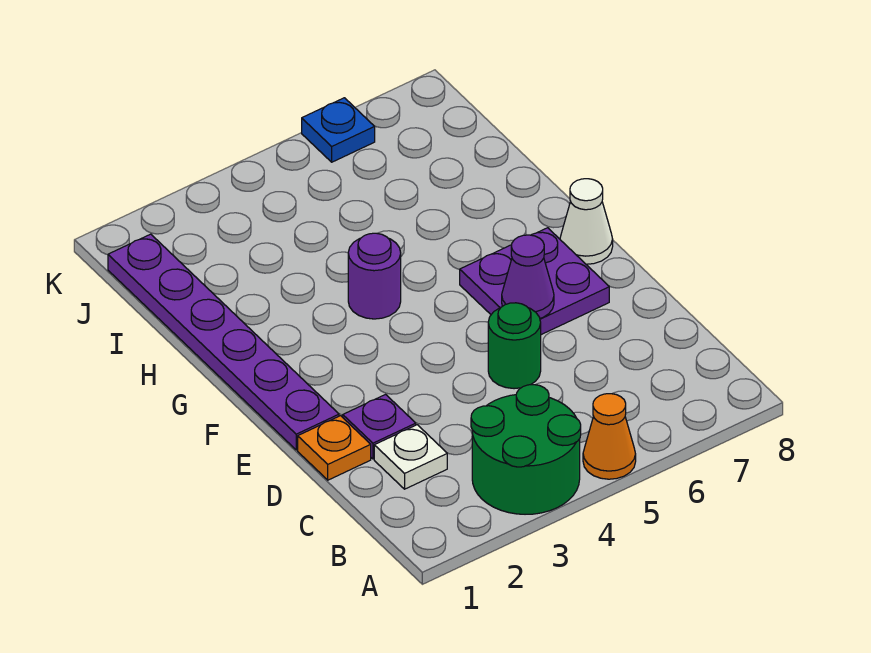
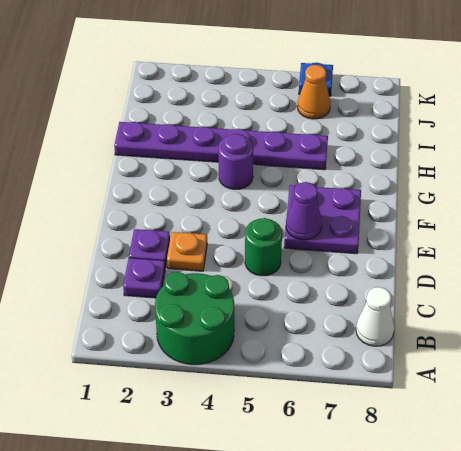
orange 1x1 cone [583,394,636,479] -> orange 1x1 cone moved to [297,65,330,119]
white 1x1 plate [374,425,447,489] -> purple 1x1 plate [123,258,165,298]
orange 1x1 plate [298,416,371,480] -> orange 1x1 plate moved to [167,232,207,271]
purple 1x6 plate [108,234,339,450] -> purple 1x6 plate turned to [114,122,328,170]
white 1x1 cone [560,179,613,264] -> white 1x1 cone moved to [356,287,394,346]

